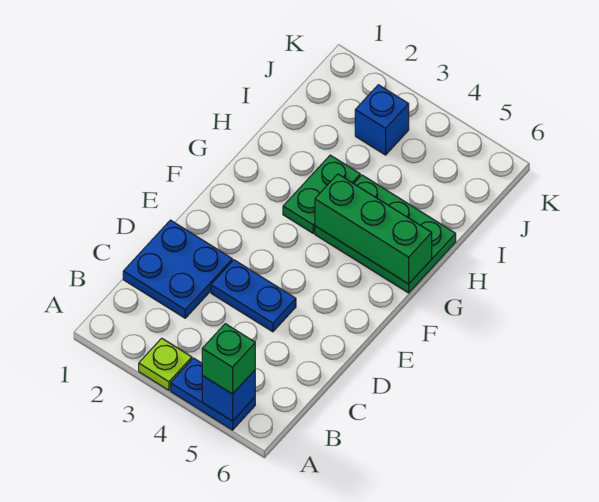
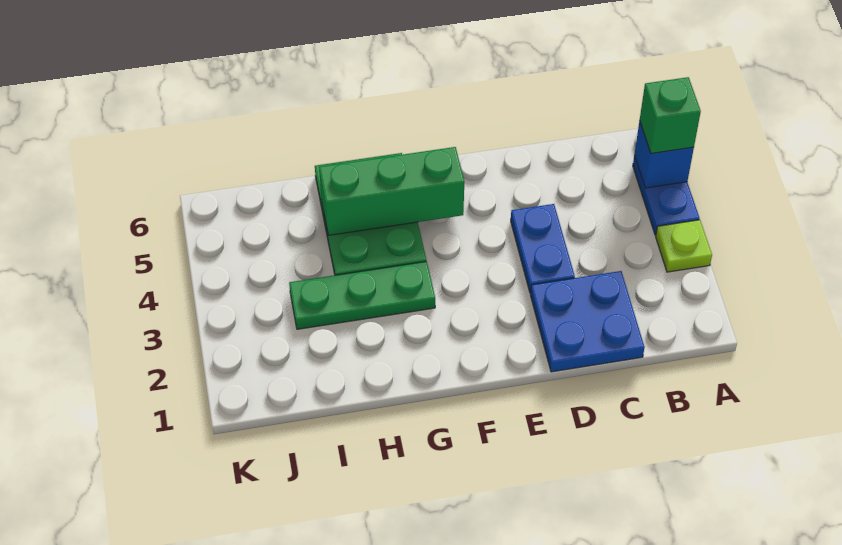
green 1x2 plate [283,155,360,233] -> green 1x3 plate [289,261,435,329]
green 1x3 brick [315,174,432,284] -> green 1x3 brick turned to [319,147,464,235]
blue 1x1 brick [355,85,409,155] -> none

